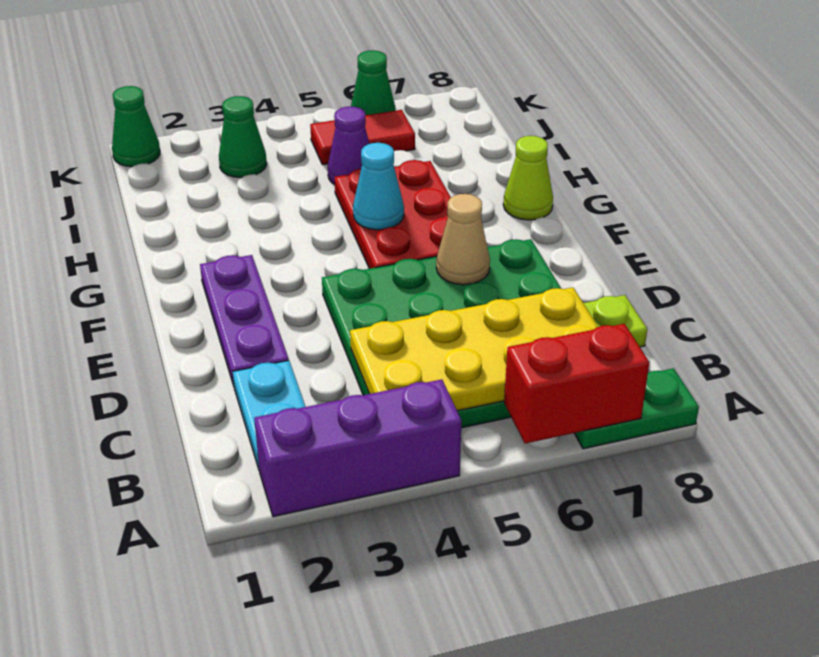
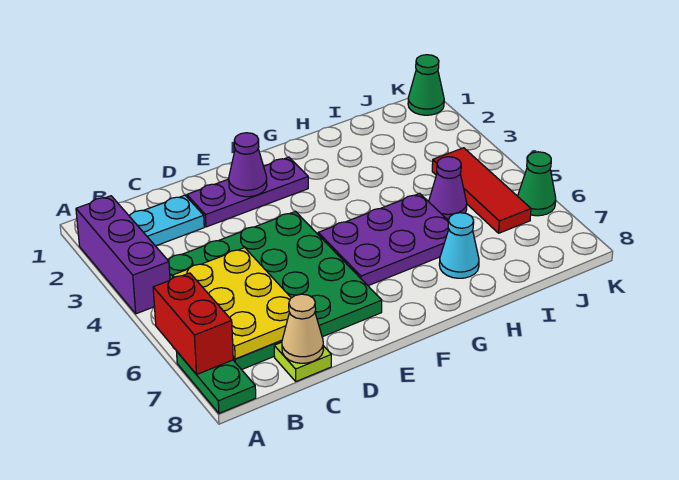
yellow 2x4 plate [350,287,598,411] -> yellow 2x3 plate [173,248,291,359]
none -> purple 1x1 cone [229,133,267,197]
tan 1x1 cone [436,194,490,285] -> tan 1x1 cone moved to [282,294,323,363]
red 2x3 plate [335,160,451,269] -> purple 2x3 plate [318,193,449,286]
cyan 1x1 cone [353,143,404,230] -> cyan 1x1 cone moved to [439,213,479,278]
lime 1x1 cone [503,136,553,220] -> none
green 1x1 cone [219,96,267,178] -> none
red 1x2 tile [310,110,415,165] -> red 1x3 tile [432,148,531,233]

